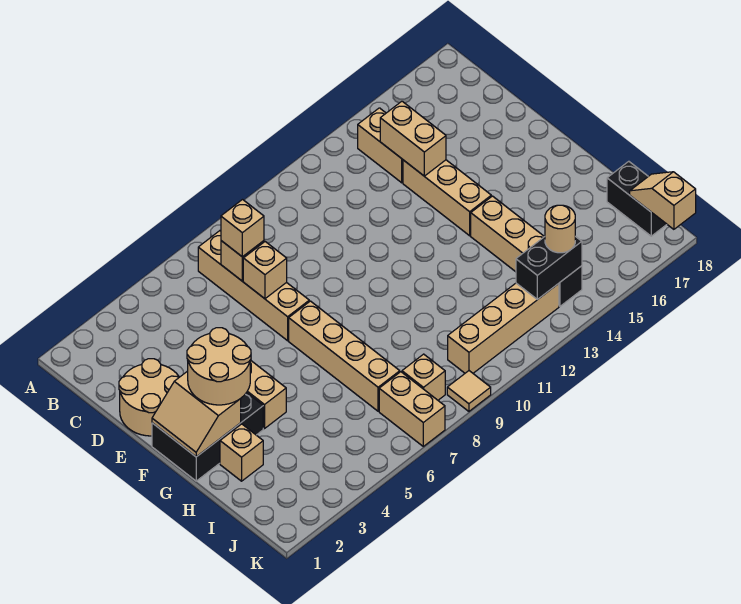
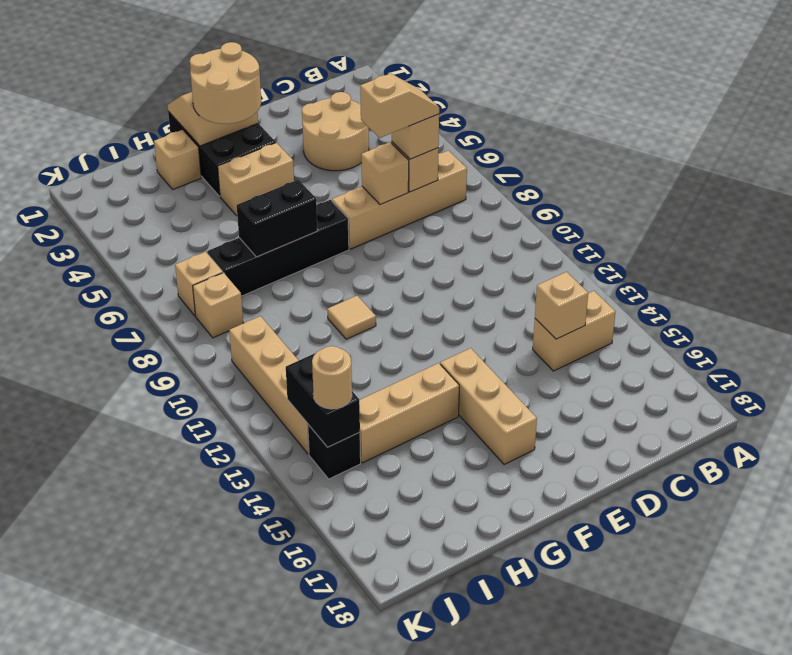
tan 1x2 brick [380,101,446,176] -> tan 1x1 brick [535,272,588,339]
tan 2x2 round brick [119,359,179,436] -> tan 2x2 round brick moved to [302,92,369,171]
tan 1x3 brick [403,160,491,236] -> tan 1x3 brick turned to [440,348,537,464]
tan 1x4 brick [289,301,400,411] -> black 1x4 brick [207,200,349,296]
black 1x2 brick [607,161,667,236] -> black 1x2 brick moved to [237,180,317,257]
tan 1x2 brick [379,372,445,446] -> tan 1x1 brick [175,252,223,316]
tan 1x2 slope [630,172,696,229] -> tan 1x2 slope moved to [360,73,439,138]
tan 1x1 tile [447,371,491,411] -> tan 1x1 tile moved to [327,296,376,339]

